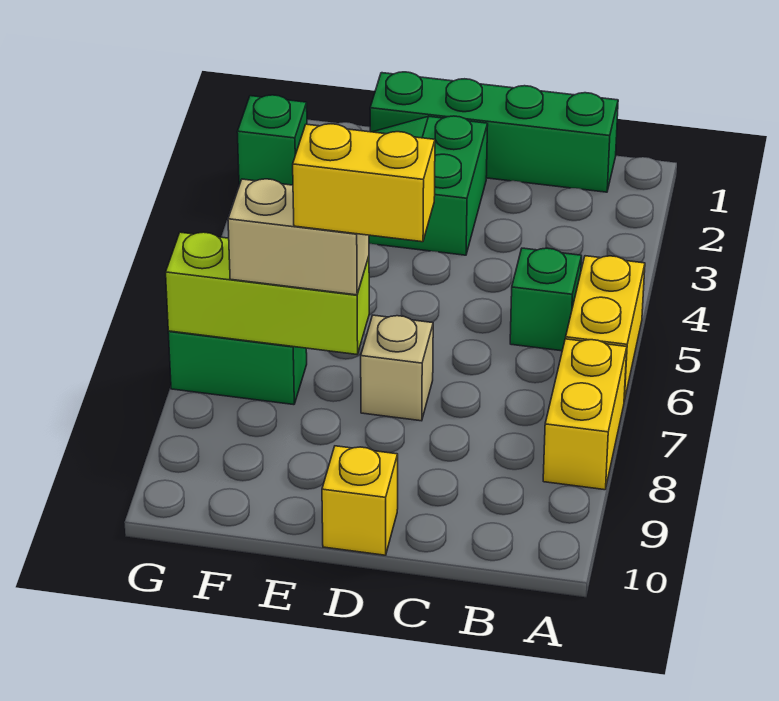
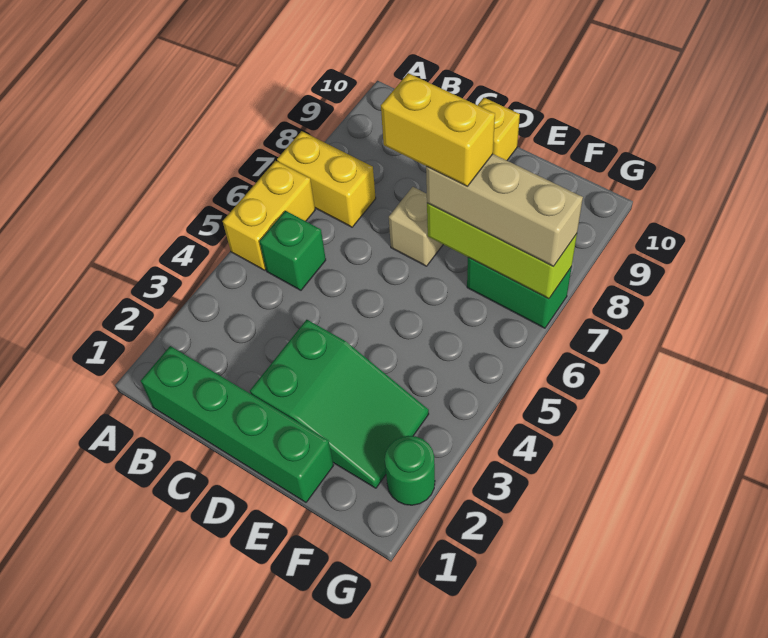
yellow 1x2 brick [543,339,627,490] -> yellow 1x2 brick turned to [277,131,376,227]
tan 1x2 brick [228,179,369,295] -> tan 1x3 brick [426,154,583,267]
green 1x1 brick [237,95,307,185] -> green 1x1 round brick [385,436,435,505]

